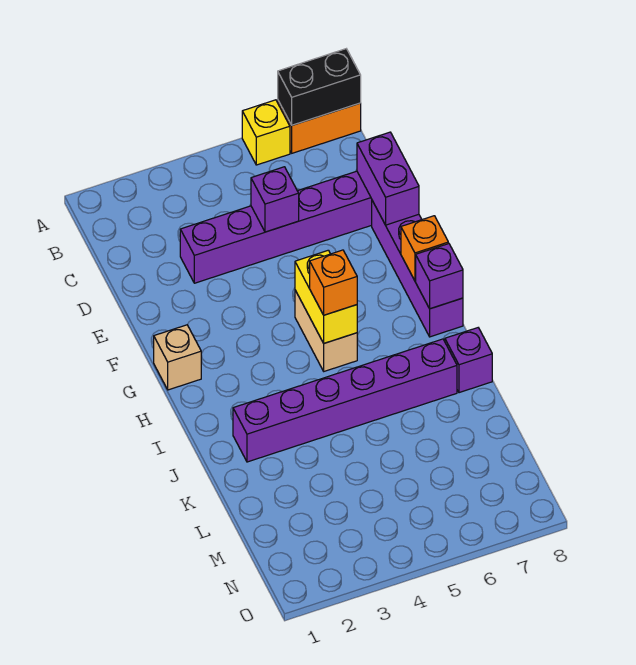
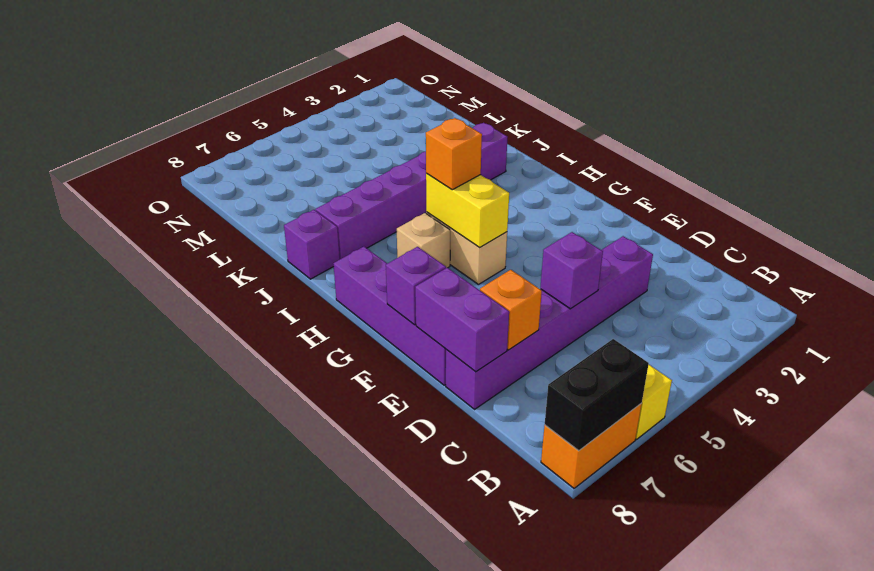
tan 1x1 brick [154,325,201,390] -> tan 1x1 brick moved to [397,213,450,268]
orange 1x1 brick [401,216,448,281] -> orange 1x1 brick moved to [480,270,542,350]
purple 1x1 brick [416,244,463,309] -> purple 1x1 brick moved to [386,247,446,325]

